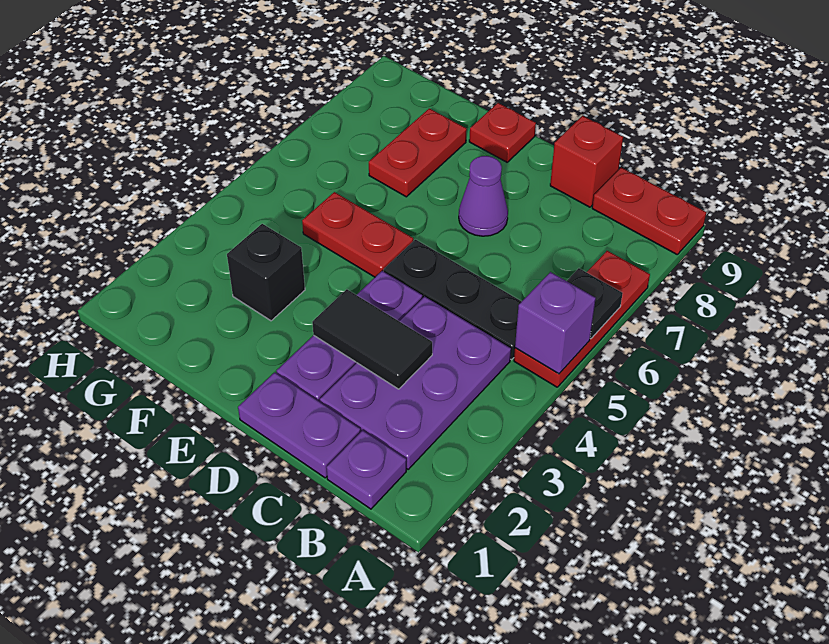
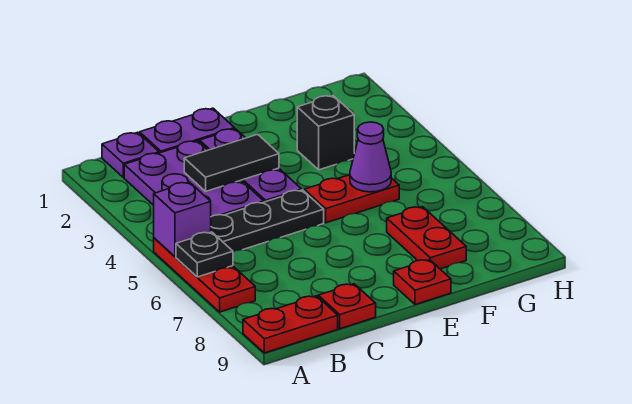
red 1x1 brick [550,116,623,207] -> red 1x1 plate [318,284,376,329]
purple 1x1 cone [459,156,508,236] -> purple 1x1 cone moved to [350,122,391,192]

